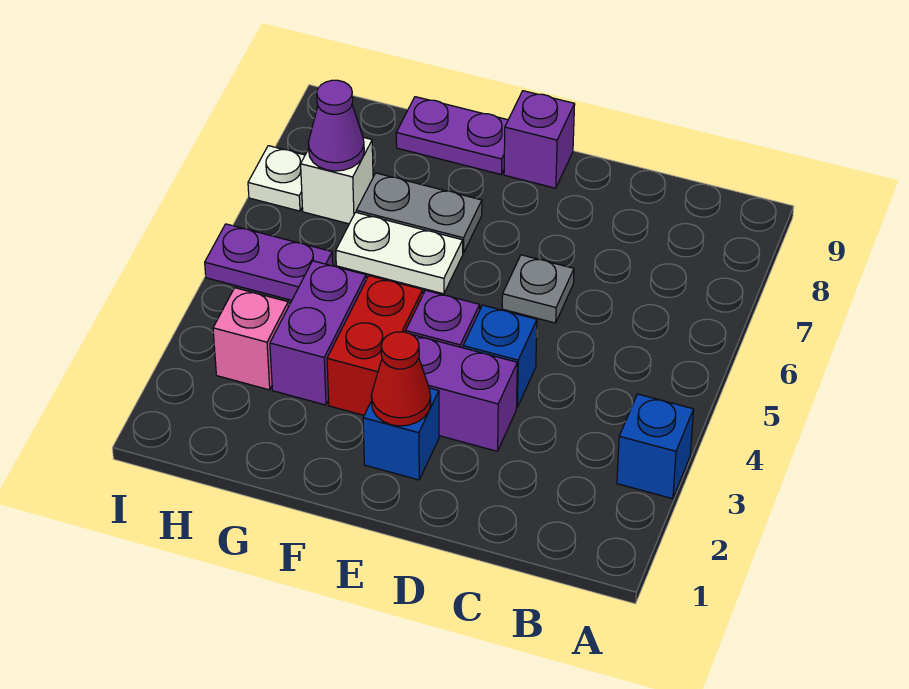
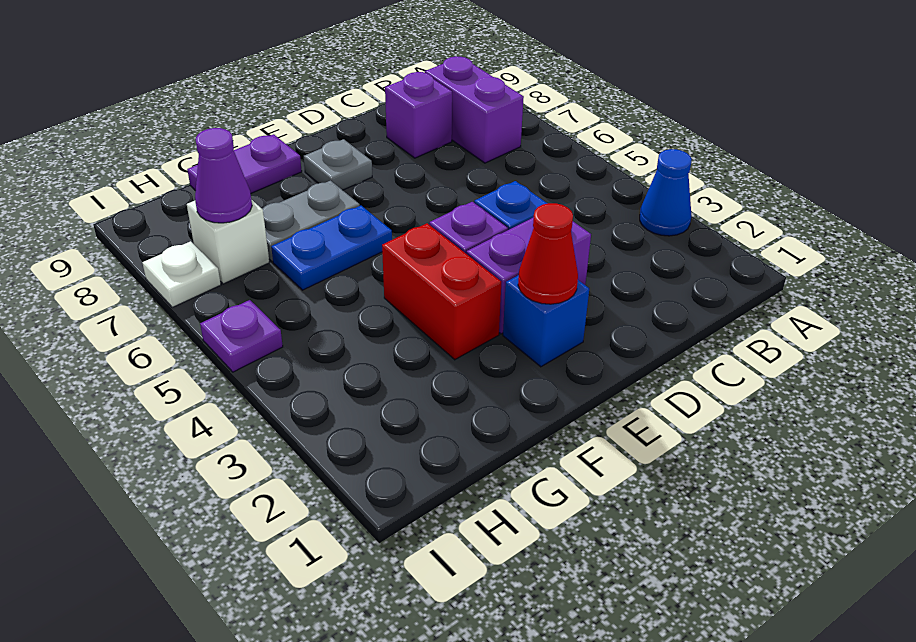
blue 1x1 brick [617,394,694,499] -> blue 1x1 cone [640,149,692,236]
grey 1x1 plate [502,255,574,323] -> grey 1x1 plate moved to [304,139,372,190]
purple 1x1 brick [504,91,575,188] -> purple 1x1 brick moved to [385,72,452,158]
white 1x2 plate [336,212,463,294] -> blue 1x2 plate [271,206,392,290]
purple 1x2 brick [270,261,366,405] -> purple 1x2 brick moved to [425,56,524,163]
pink 1x1 brick [213,288,288,390] -> none
purple 1x2 plate [205,224,333,300] -> purple 1x1 plate [200,300,283,372]

